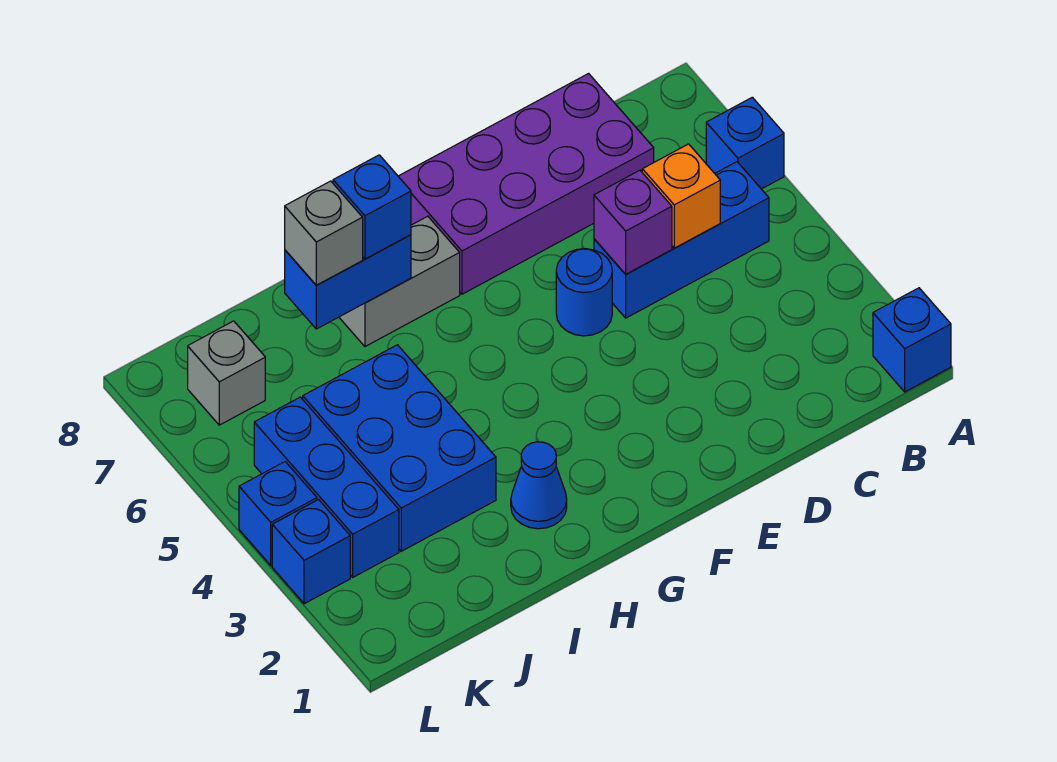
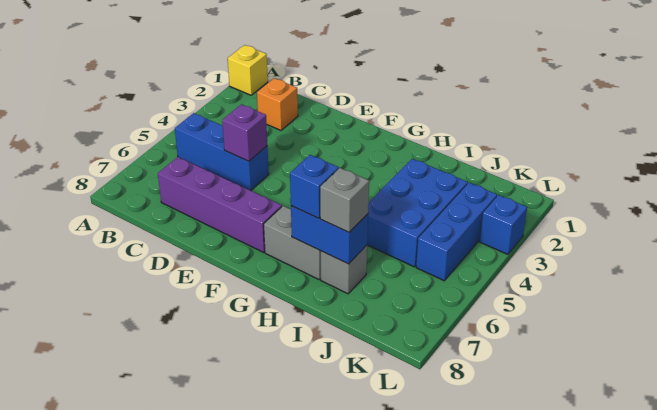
blue 1x1 brick [873,288,951,392] -> yellow 1x1 brick [228,45,268,95]
blue 1x1 brick [706,97,784,189] -> none
orange 1x1 brick [642,144,720,248] -> orange 1x1 brick moved to [257,78,298,130]
purple 2x4 brick [398,74,654,294] -> purple 1x4 brick [158,157,282,252]
blue 1x1 round brick [556,249,612,336] -> none
blue 1x1 cone [511,442,567,529] -> none
grey 1x1 brick [188,321,265,425] -> grey 1x1 brick moved to [321,245,367,294]
blue 1x1 brick [239,462,317,565] -> none

